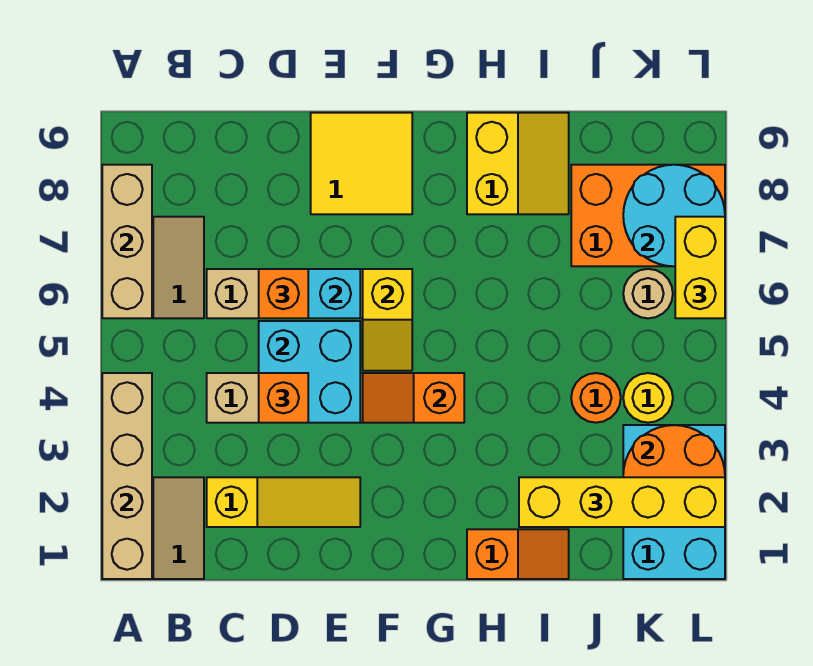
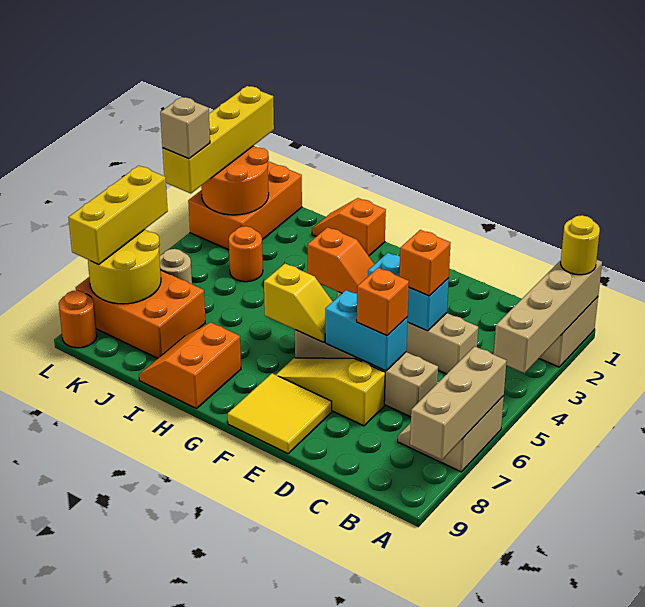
yellow 1x3 slope [207,477,360,527] -> yellow 1x3 slope moved to [276,358,385,426]
cyan 2x2 brick [259,321,360,423] -> cyan 1x2 brick [368,253,449,331]
yellow 1x2 slope [363,269,412,371] -> yellow 1x2 slope turned to [264,264,333,342]
yellow 2x2 slope [467,113,569,214] -> orange 2x2 slope [139,323,241,409]
yellow 1x4 brick [519,477,725,527] -> yellow 1x4 brick turned to [163,86,274,194]
cyan 2x3 brick [623,425,725,579] -> orange 2x3 brick [188,161,302,250]
yellow 1x1 round brick [623,373,673,423] -> yellow 1x1 round brick moved to [561,215,600,275]
cyan 2x2 round brick [623,165,725,266] -> yellow 2x2 round brick [88,230,161,304]
none -> tan 1x1 brick [160,97,210,159]
yellow 1x2 brick [675,217,725,318] -> yellow 1x3 brick [68,166,168,265]
none -> orange 1x1 round brick [59,290,97,348]

